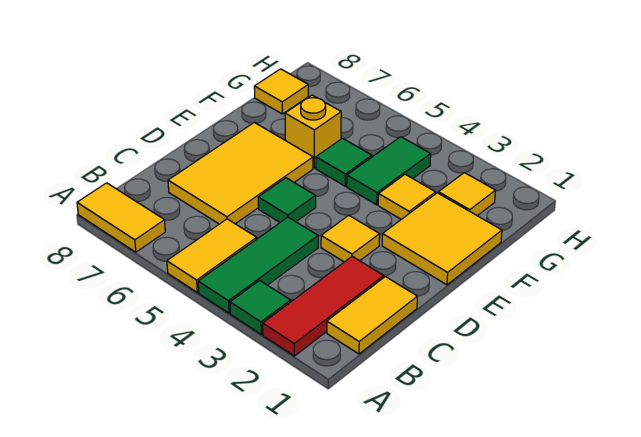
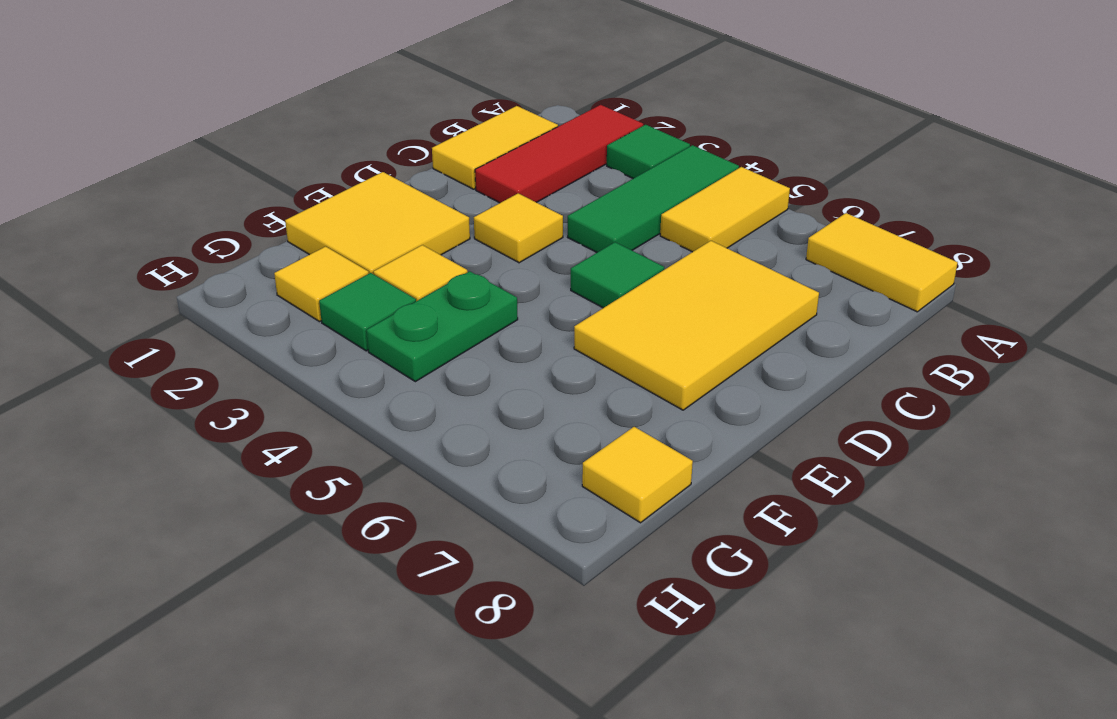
green 1x2 tile [347,137,431,205] -> green 1x2 plate [367,271,518,382]
green 1x1 tile [316,138,372,186] -> green 1x1 tile moved to [319,273,416,351]
yellow 1x1 brick [285,95,341,168] -> none

